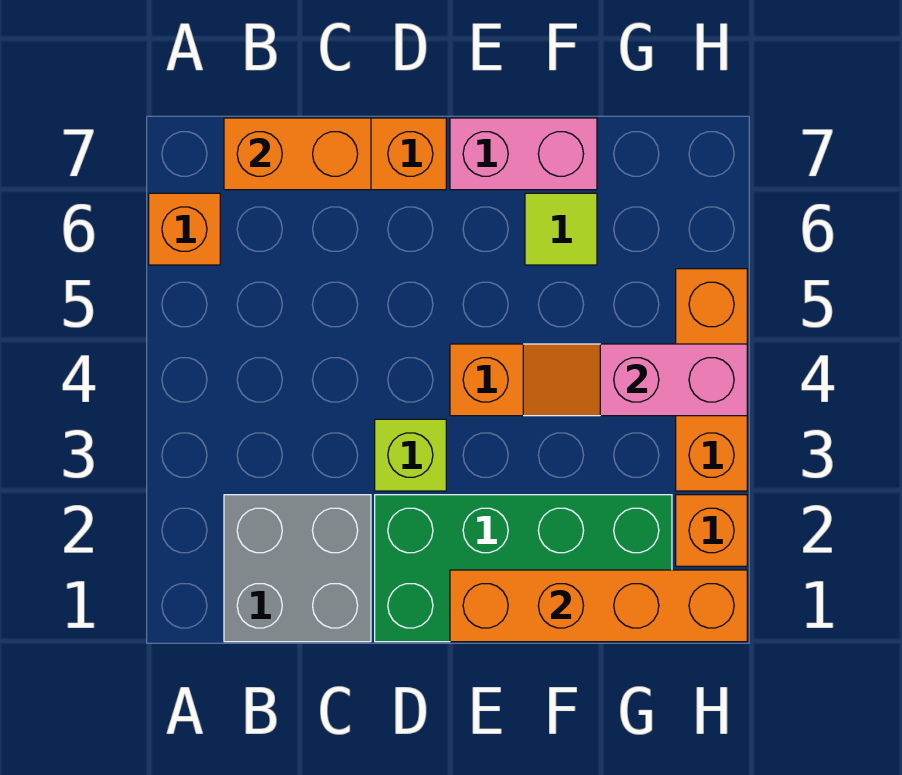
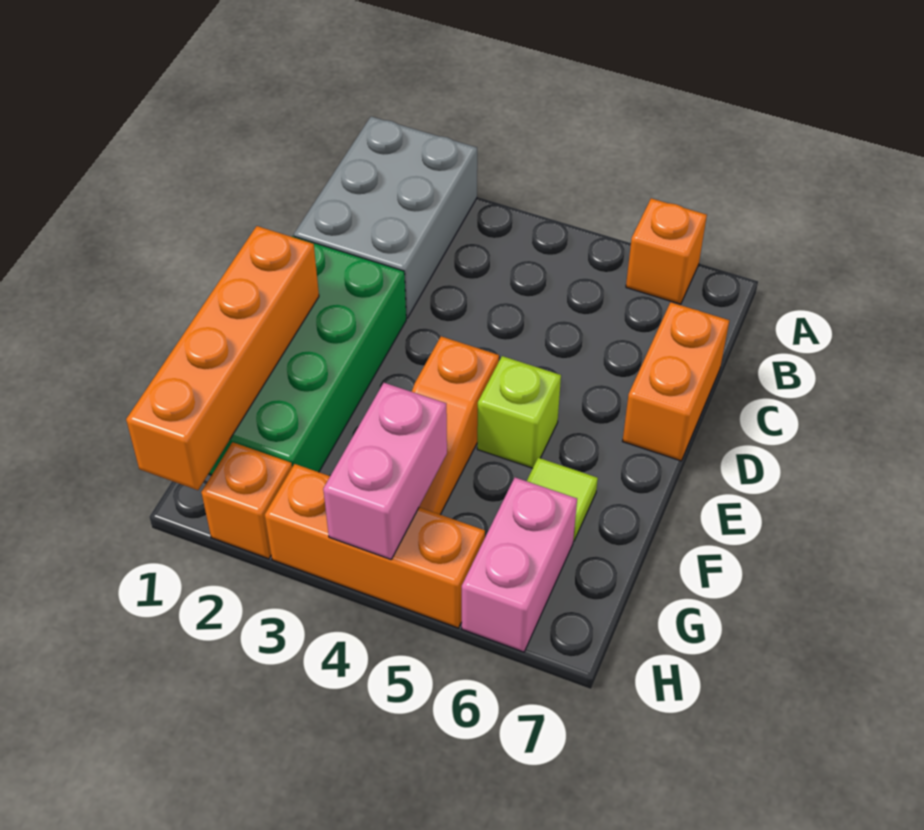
grey 2x2 brick [224,495,371,642] -> grey 2x3 brick [294,116,477,318]
orange 1x2 brick [224,118,371,190] -> none
lime 1x1 brick [375,419,446,491] -> lime 1x1 brick moved to [477,356,561,468]
pink 1x2 brick [450,118,597,190] -> pink 1x2 brick moved to [462,478,577,652]

